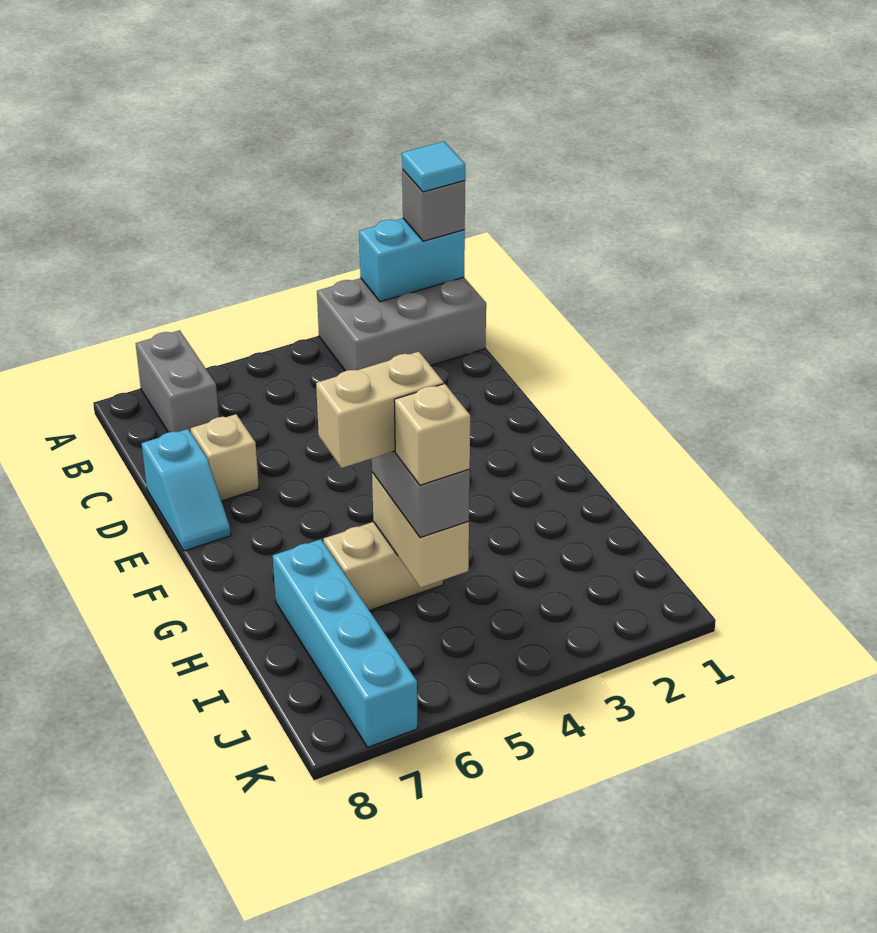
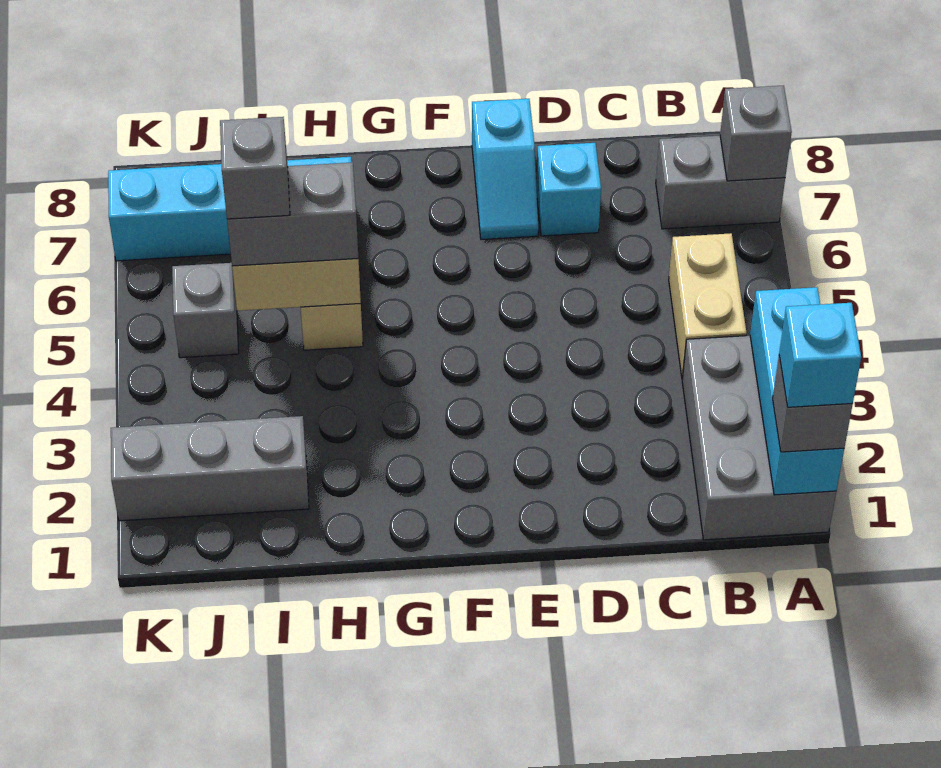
cyan 1x2 brick [359,218,465,302] -> cyan 1x3 brick [750,287,844,495]
cyan 1x1 tile [402,141,465,192] -> cyan 1x1 brick [779,303,861,407]
none -> grey 1x1 brick [720,85,792,181]
tan 1x1 brick [191,414,259,501] -> cyan 1x1 brick [536,143,601,236]
cyan 1x2 slope [142,429,231,551] -> cyan 1x2 slope turned to [472,99,538,240]
tan 1x2 brick [316,352,444,468] -> tan 1x2 brick moved to [669,233,747,379]
none -> grey 1x3 brick [111,416,309,521]
tan 1x1 brick [394,384,470,485] -> grey 1x1 brick [220,117,290,219]
none -> grey 1x1 brick [172,263,239,358]

